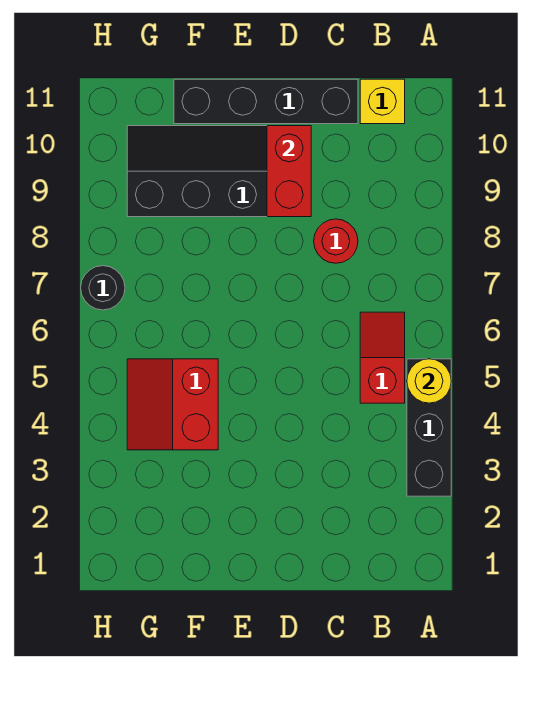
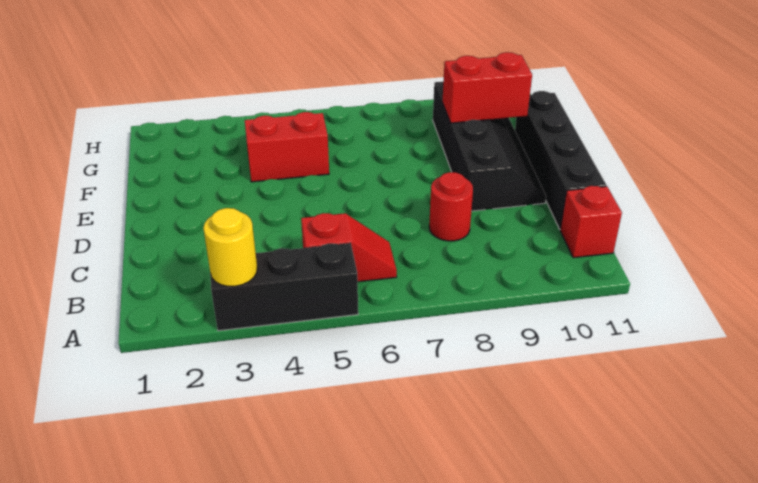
yellow 1x1 round brick [407,359,451,403] -> yellow 1x1 round brick moved to [203,208,257,286]
yellow 1x1 brick [360,79,405,124] -> red 1x1 brick [560,186,622,258]
red 1x2 brick [267,126,311,217] -> red 1x2 brick moved to [442,52,532,123]
black 1x1 round brick [81,266,125,310] -> none

